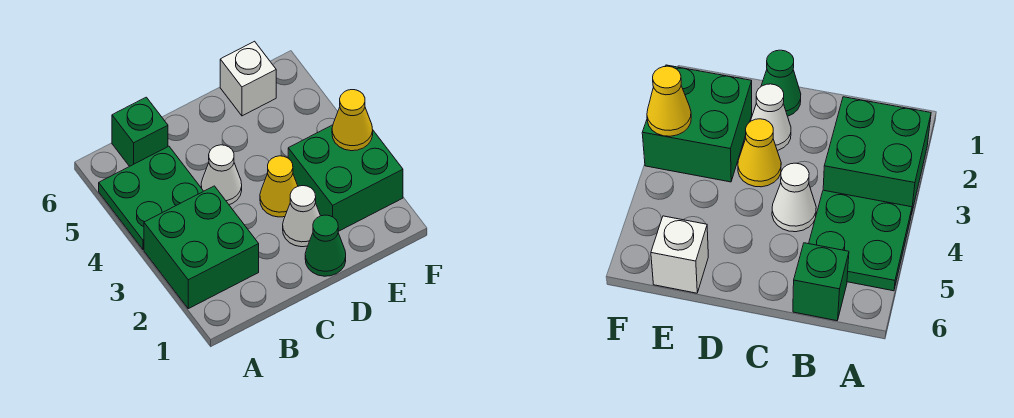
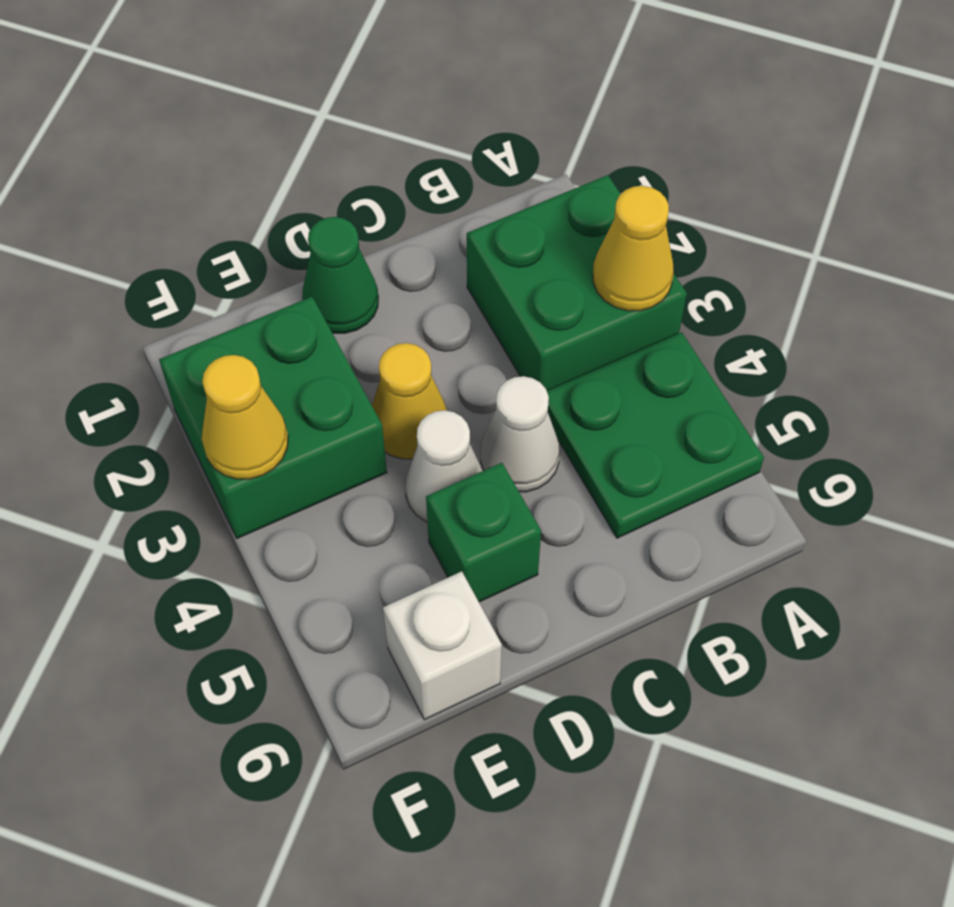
none -> yellow 1x1 cone [593,186,674,311]
green 1x1 brick [112,97,168,166] -> green 1x1 brick moved to [426,463,541,602]
white 1x1 cone [283,186,320,247] -> white 1x1 cone moved to [405,410,482,522]

